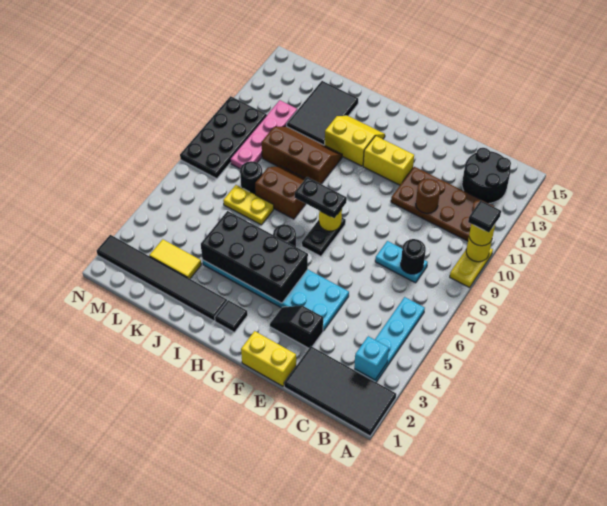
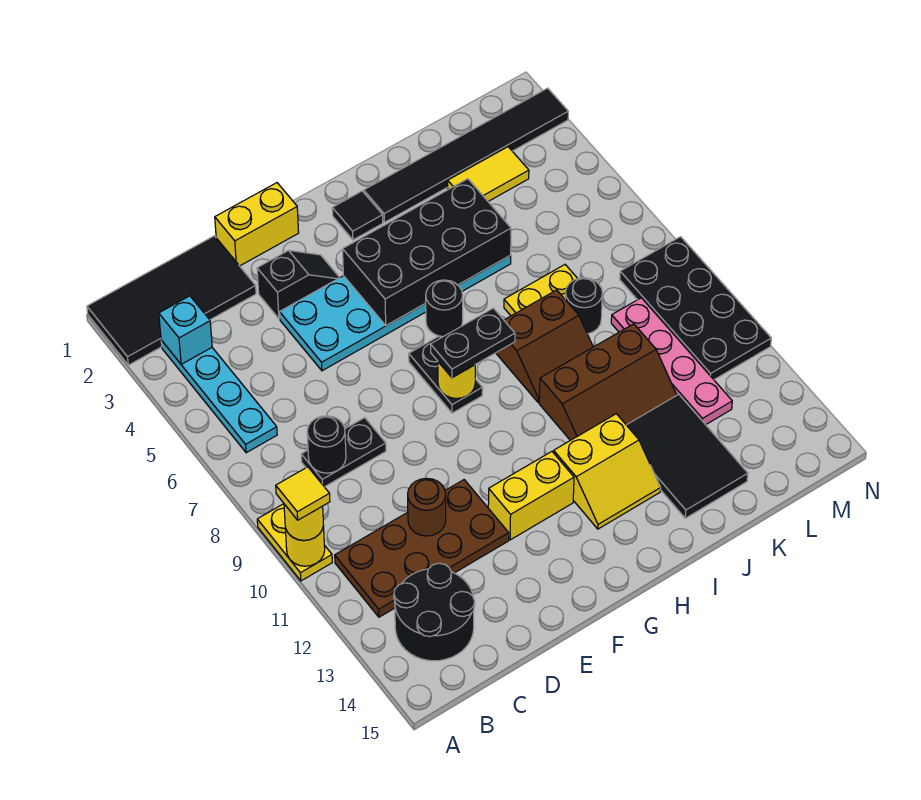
black 1x1 tile [468,200,501,232] -> yellow 1x1 tile [276,467,330,520]
cyan 1x2 plate [375,241,428,283] -> black 1x2 plate [301,418,386,487]

